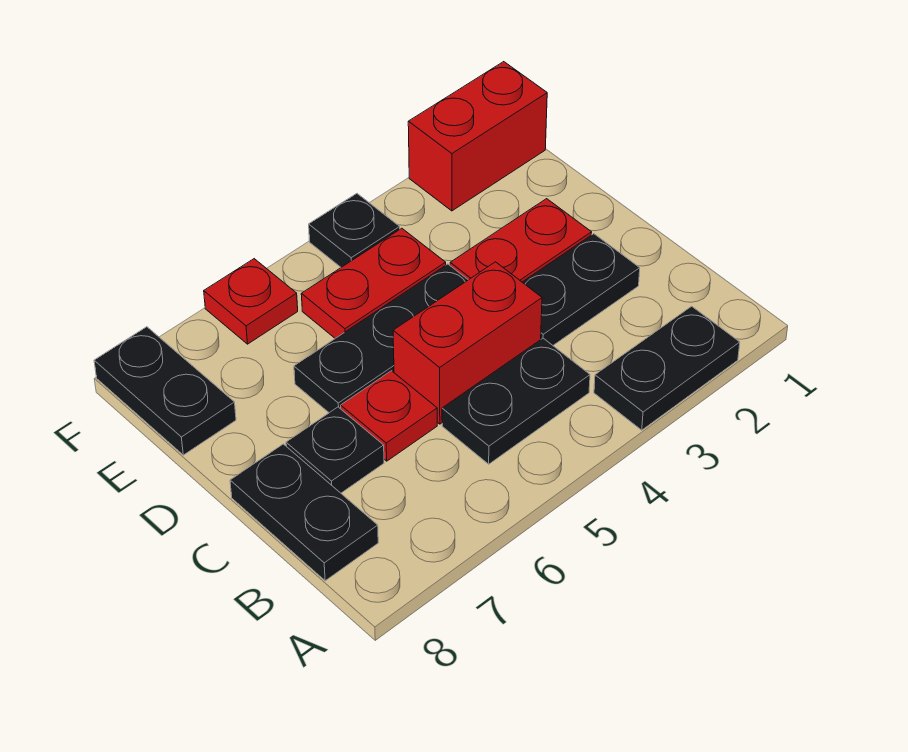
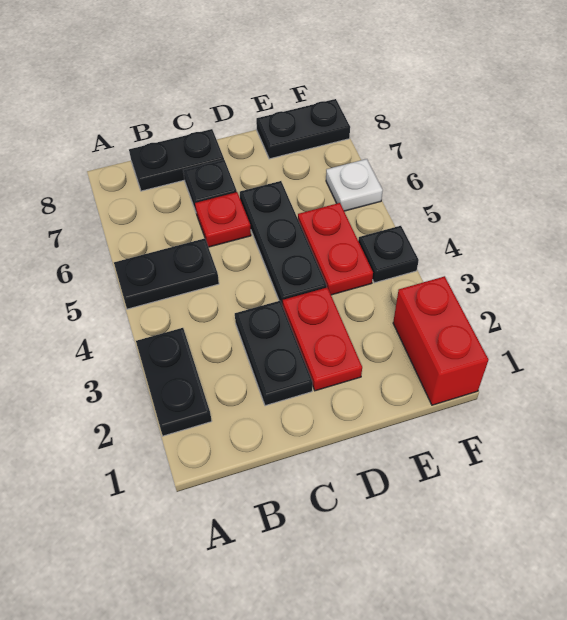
black 1x2 plate [442,338,590,464] -> black 1x2 plate turned to [114,238,219,309]
red 1x2 brick [393,262,542,424] -> none
red 1x1 plate [204,259,298,344] -> white 1x1 plate [326,159,383,211]

